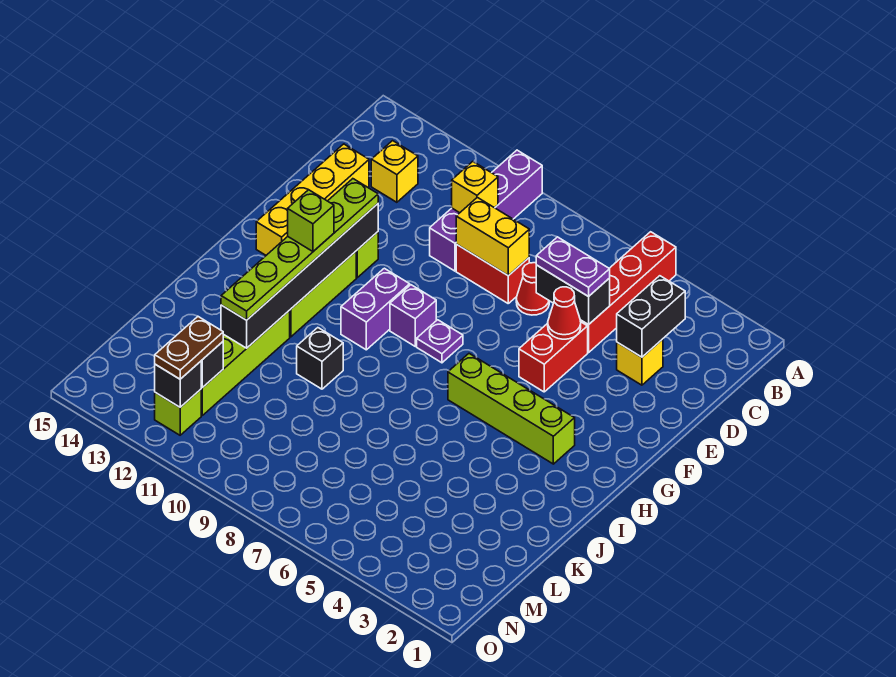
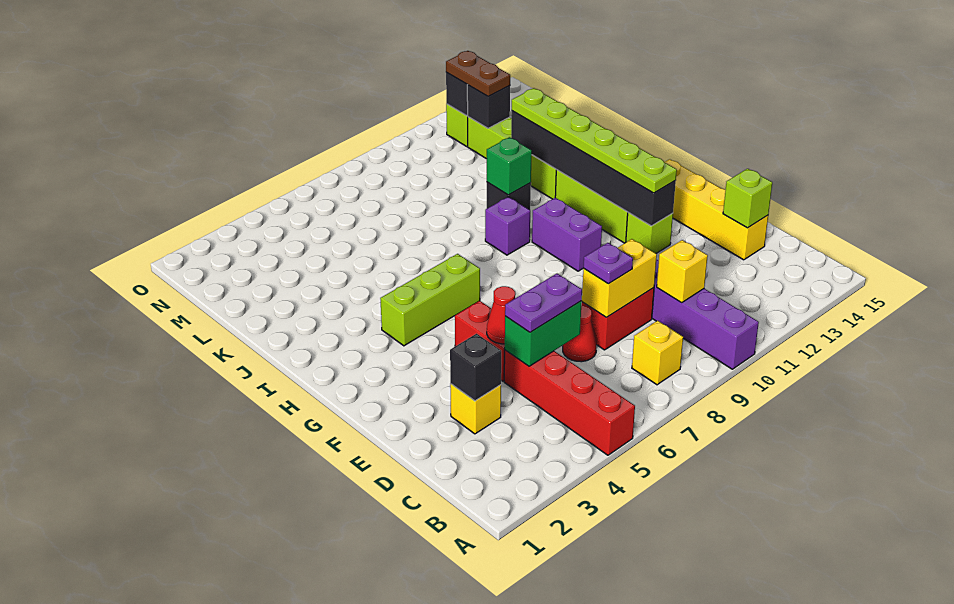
black 1x2 brick [617,276,685,357] -> black 1x1 brick [450,334,501,401]
yellow 1x1 brick [371,141,418,202] -> yellow 1x1 brick moved to [632,321,683,385]
black 1x2 brick [536,265,610,325] -> green 1x2 brick [505,301,582,366]
purple 1x1 plate [417,320,463,363] -> purple 1x1 plate moved to [583,243,633,284]
purple 1x1 brick [390,285,436,346] -> purple 1x1 brick moved to [485,197,530,255]
lime 1x4 brick [448,354,575,464] -> lime 1x3 brick [380,254,480,346]
lime 1x1 brick [288,190,334,251] -> lime 1x1 brick moved to [723,169,772,228]
none -> green 1x1 brick [487,137,532,195]

